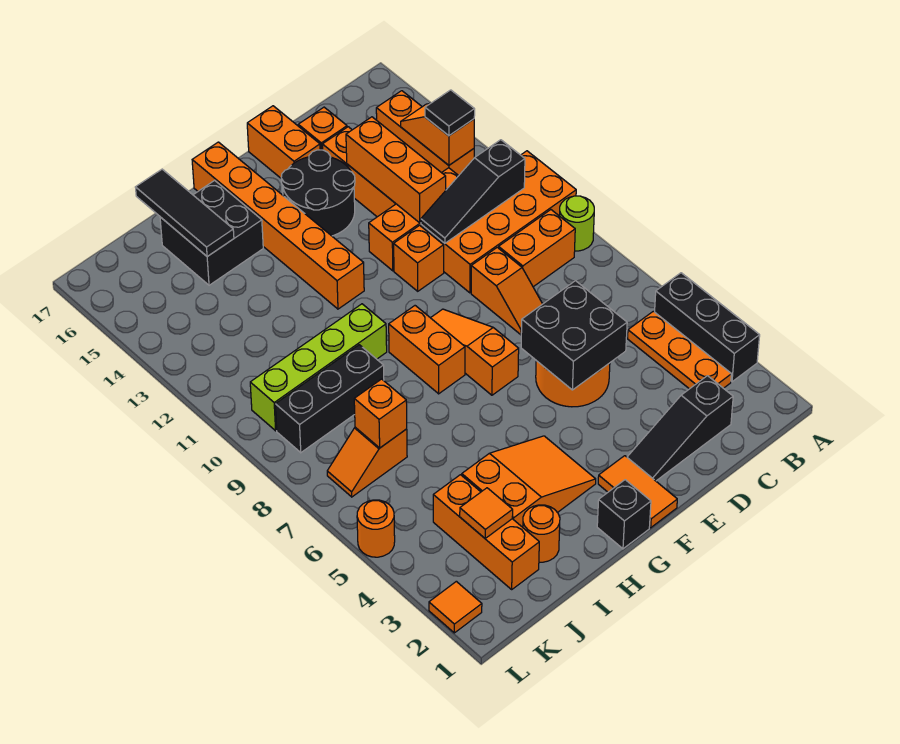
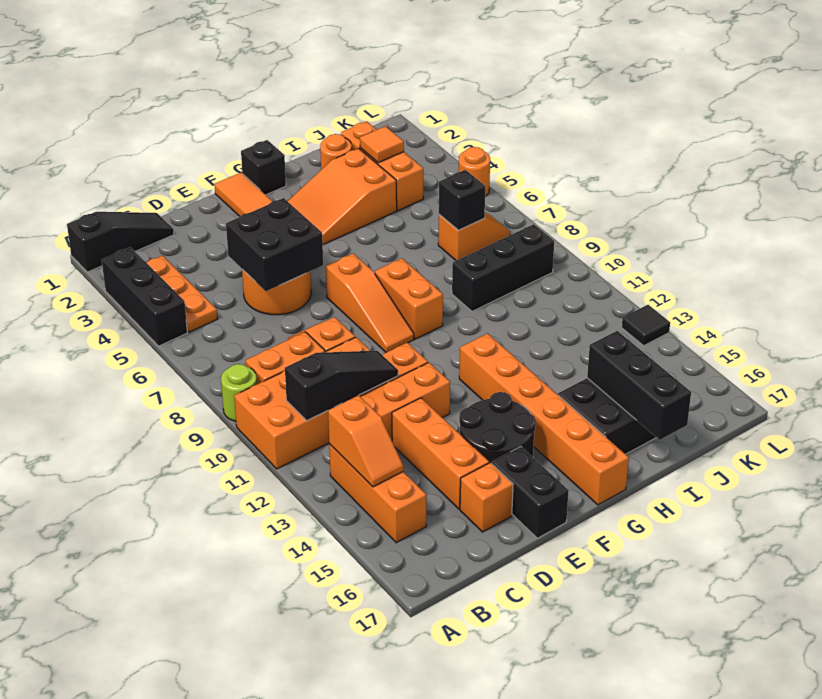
black 1x1 tile [425,90,475,136] -> black 1x1 tile moved to [622,305,670,346]
black 1x3 slope [627,376,733,481] -> black 1x3 slope moved to [67,212,174,272]
orange 1x3 brick [346,117,446,223] -> none
orange 1x2 brick [247,106,320,178] -> black 1x2 brick [492,447,569,538]
lime 1x4 brick [250,304,387,431] -> none
black 1x3 tile [135,169,234,257] -> black 1x3 brick [587,331,691,440]
orange 1x1 brick [354,379,407,448] -> black 1x1 brick [439,170,485,230]
orange 1x1 tile [429,581,482,633] -> none

